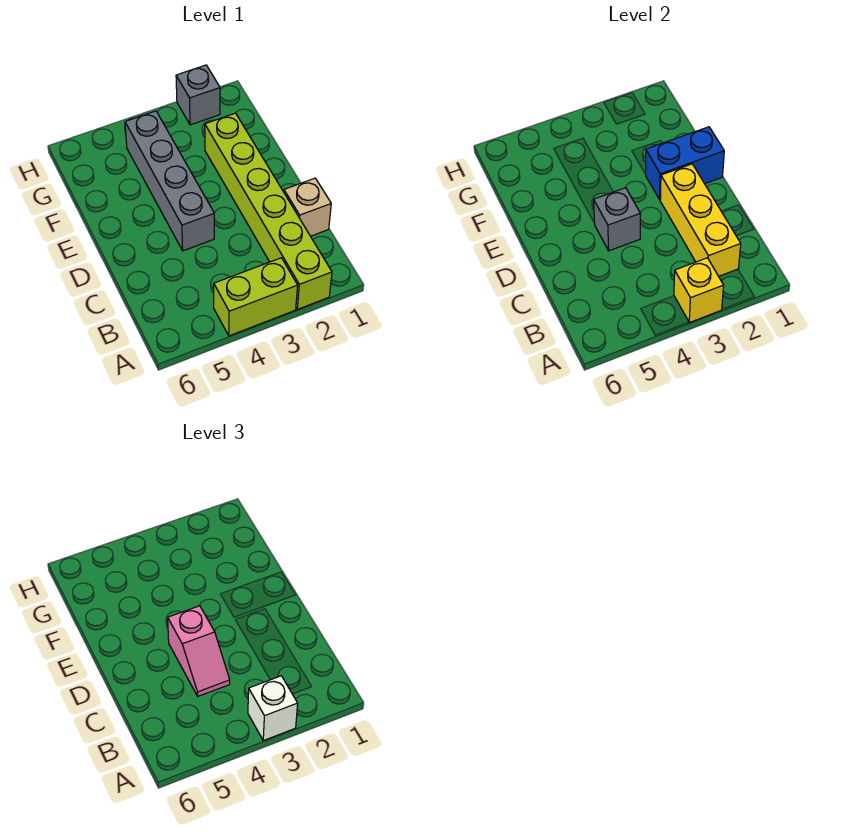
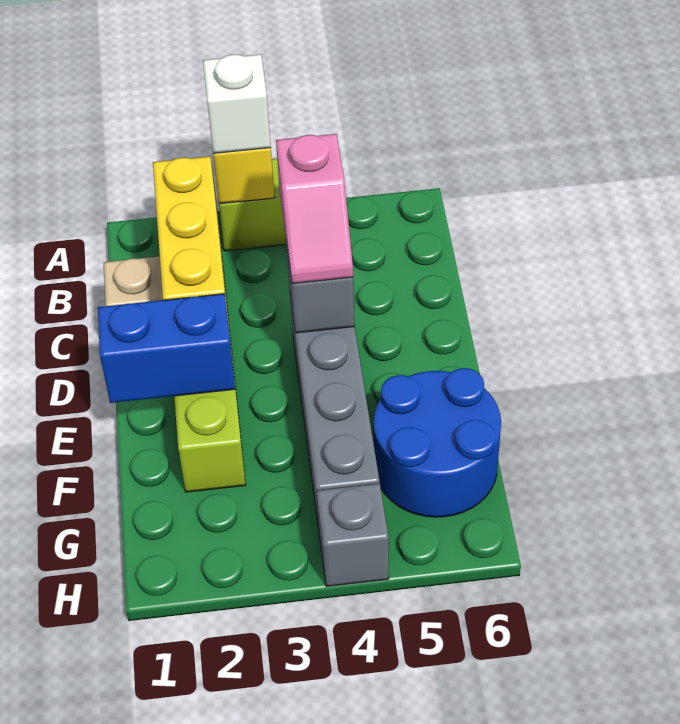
pink 1x2 slope [168,606,230,696] -> pink 1x2 slope turned to [276,134,353,284]
none -> blue 2x2 round brick [374,368,501,517]
grey 1x1 brick [176,65,220,125] -> grey 1x1 brick moved to [317,483,389,587]

